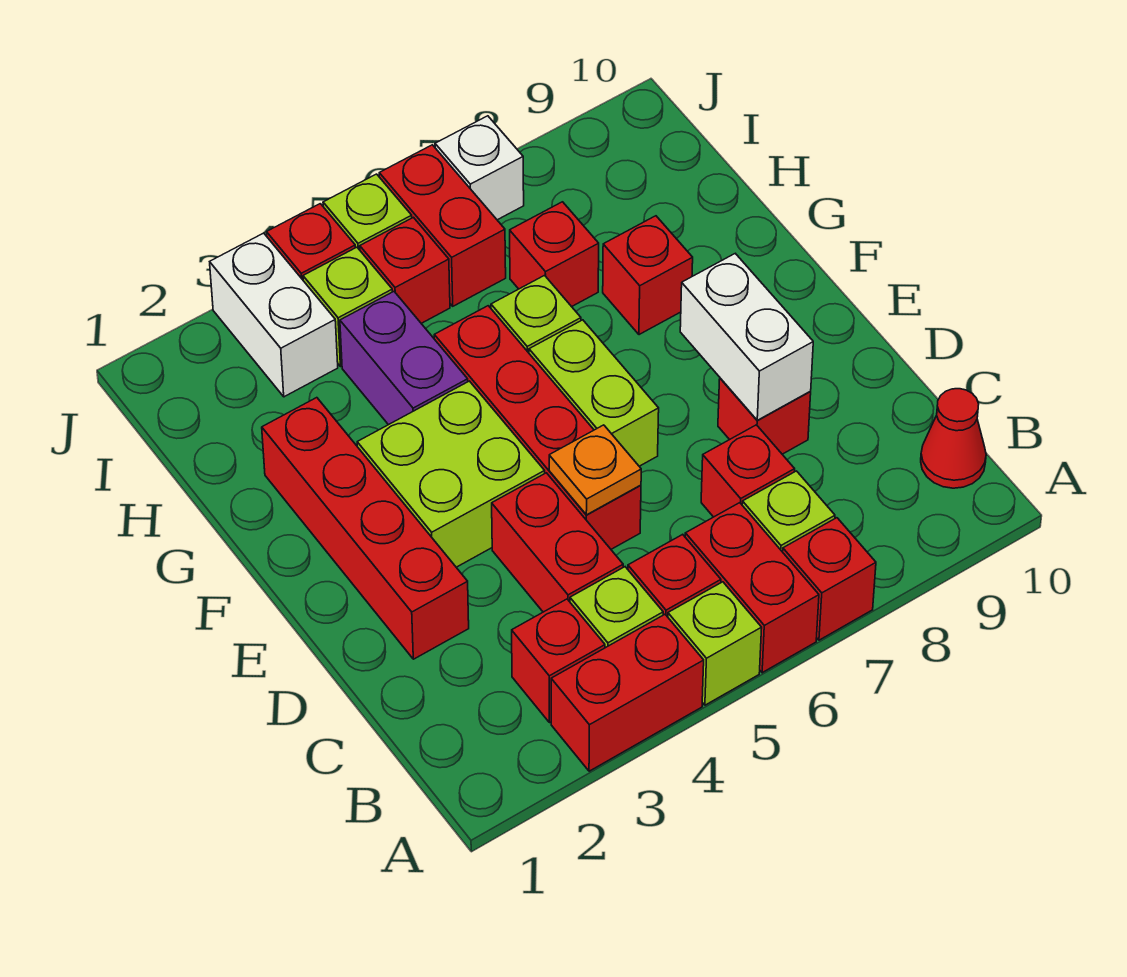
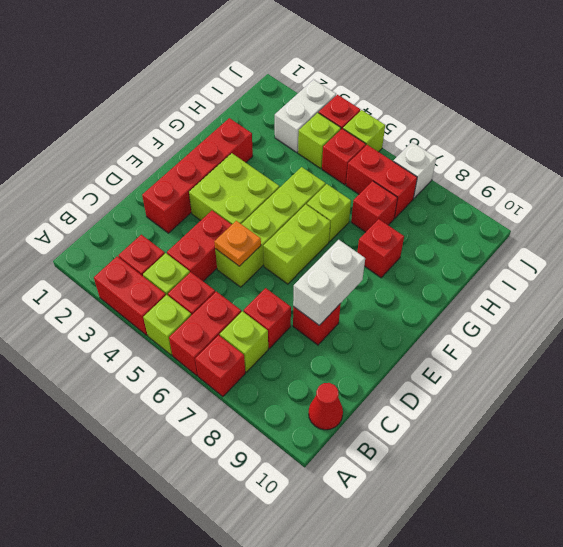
red 1x4 brick [434,306,641,549] -> lime 1x4 brick [215,167,326,287]
purple 1x2 brick [340,292,468,425] -> none
red 1x2 brick [379,145,506,306] -> red 1x2 brick turned to [346,145,417,218]

